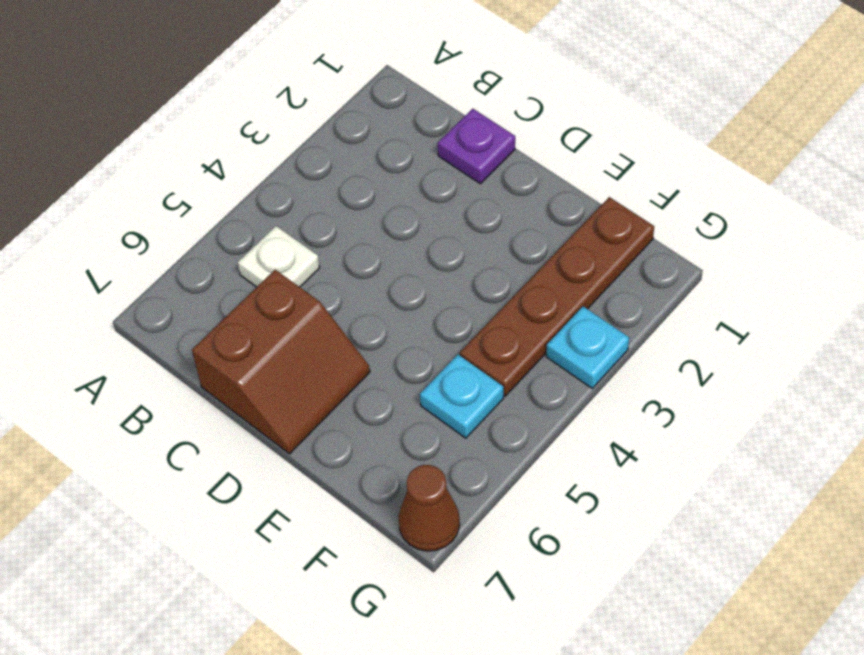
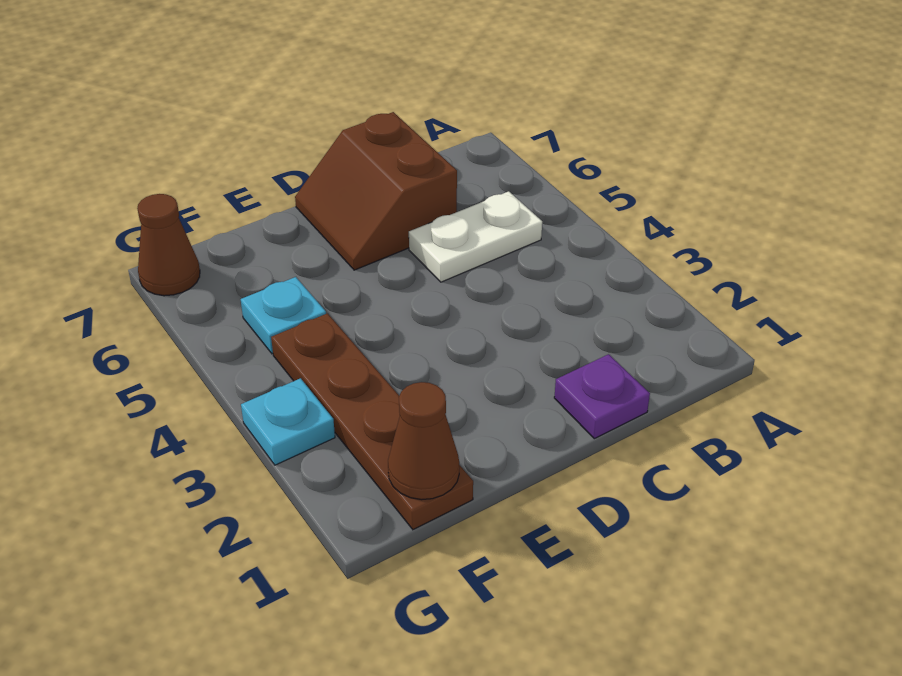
white 1x1 plate [238,226,320,287] -> white 1x2 plate [409,191,542,282]
none -> brown 1x1 cone [388,382,459,500]

